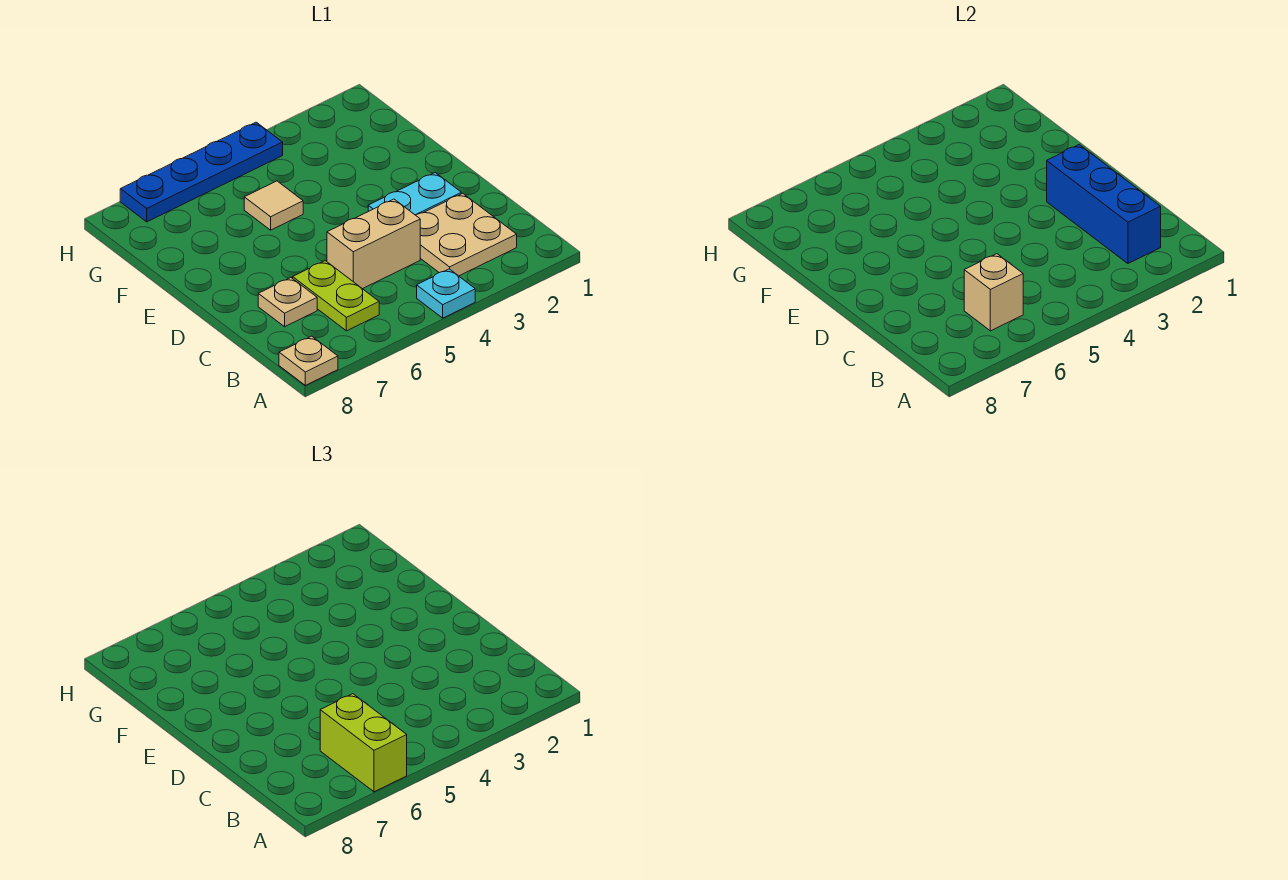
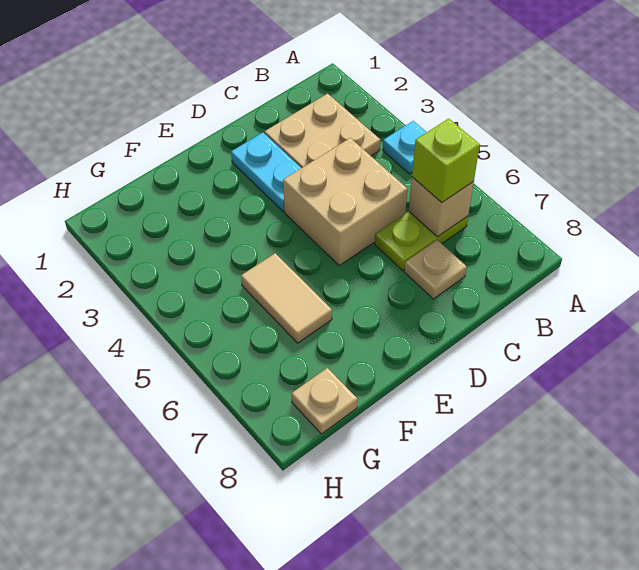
lime 1x2 brick [320,694,407,792] -> lime 1x1 brick [412,119,480,203]
tan 1x1 plate [279,336,338,385] -> tan 1x1 plate moved to [292,368,358,434]
blue 1x3 brick [1047,145,1161,263] -> none
tan 1x2 brick [327,199,420,289] -> tan 2x2 brick [283,138,408,265]
tan 1x1 tile [244,181,303,230] -> tan 1x2 tile [241,253,332,343]
blue 1x4 plate [120,122,283,222] -> none

